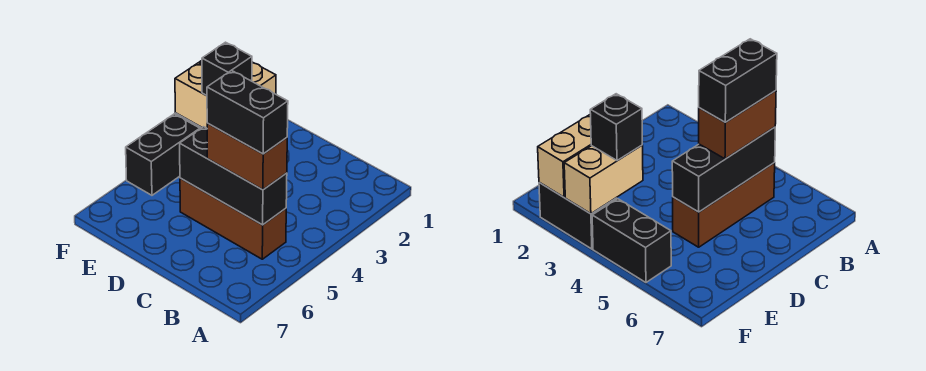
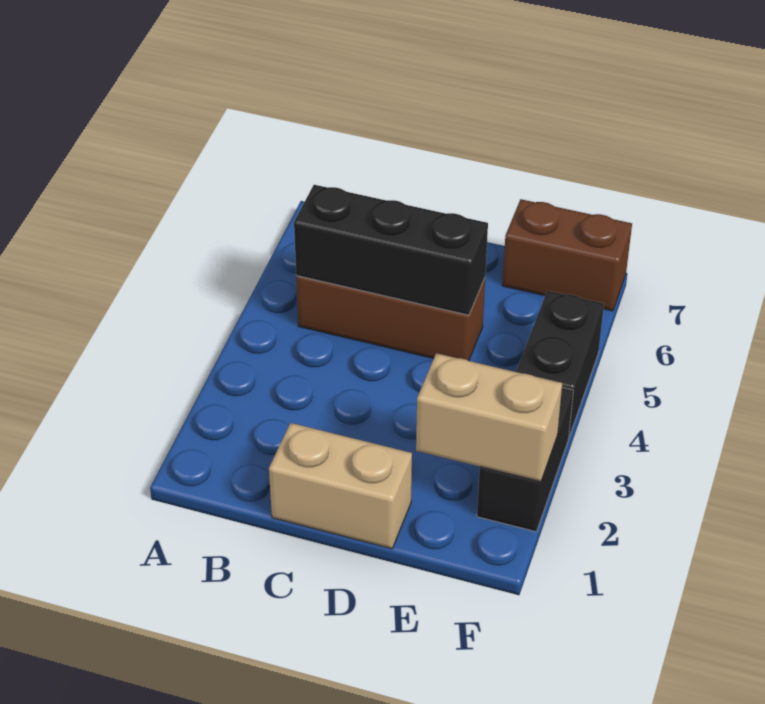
brown 1x2 brick [207,123,287,190] -> brown 1x2 brick moved to [502,199,632,311]
black 1x2 brick [207,70,288,154] -> none
tan 1x2 brick [175,63,207,128] -> tan 1x2 brick moved to [269,423,412,549]
black 1x1 brick [202,42,252,96] -> none

